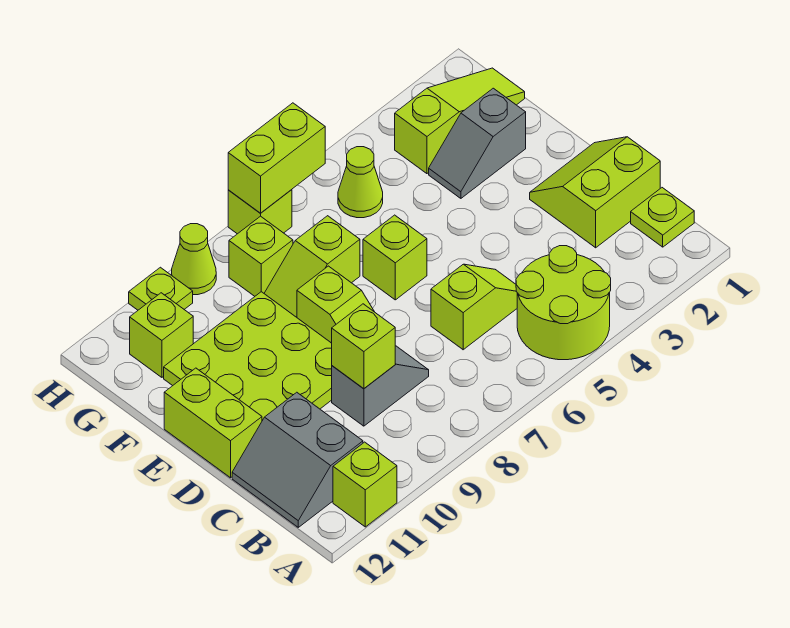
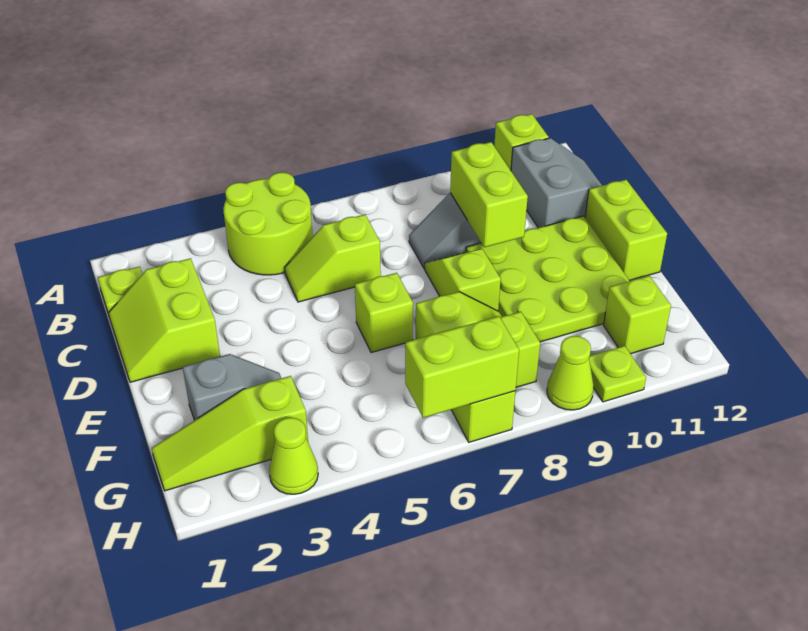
lime 2x2 slope [530,137,660,248] -> lime 2x2 slope turned to [109,258,220,382]
lime 1x1 brick [332,304,395,389] -> lime 1x2 brick [450,142,528,247]
lime 1x1 cone [338,147,383,218] -> lime 1x1 cone moved to [269,418,318,494]

